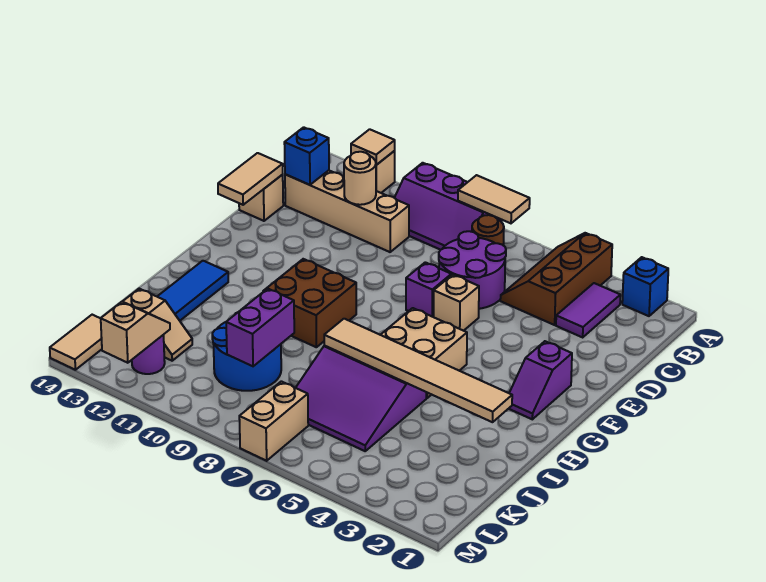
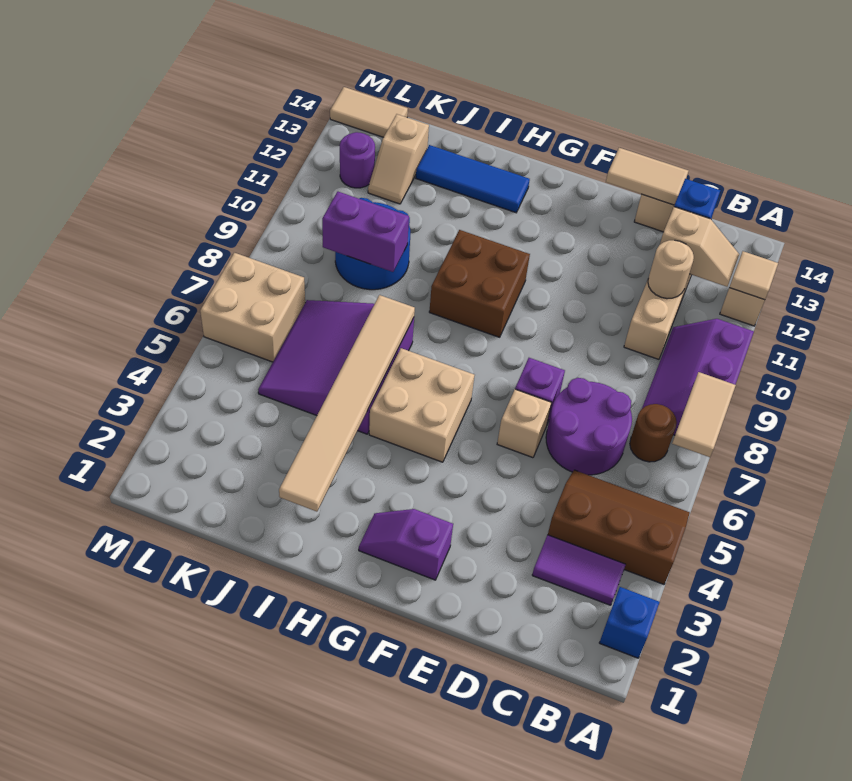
tan 1x2 brick [239,381,308,461] -> tan 2x2 brick [200,253,305,362]
tan 1x2 slope [101,302,170,363] -> tan 1x2 slope moved to [660,207,739,287]

